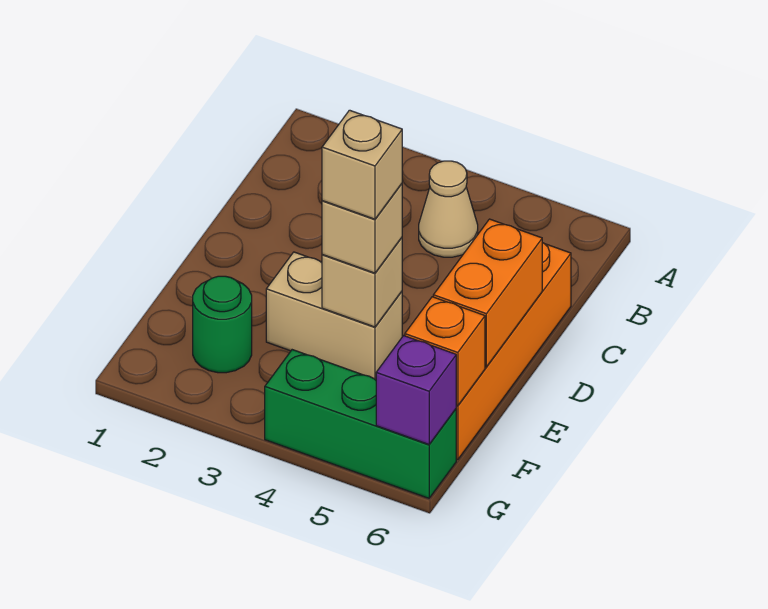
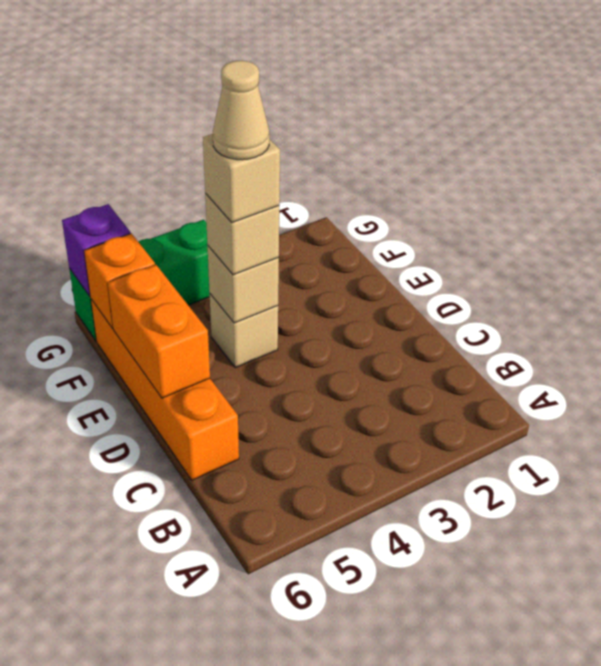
tan 1x1 cone [419,161,478,257] -> tan 1x1 cone moved to [213,61,270,160]
tan 1x2 brick [266,252,402,379] -> tan 1x1 brick [210,294,278,368]
green 1x1 round brick [193,276,252,373] -> none

